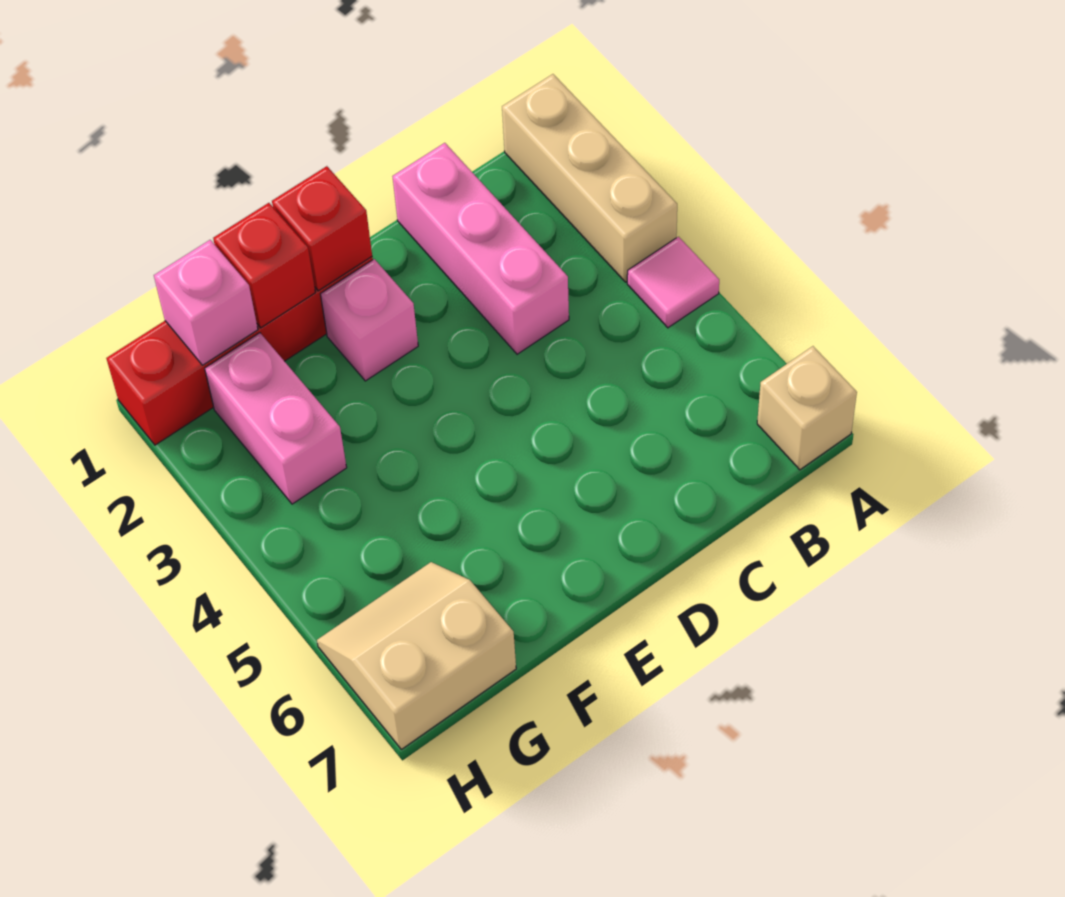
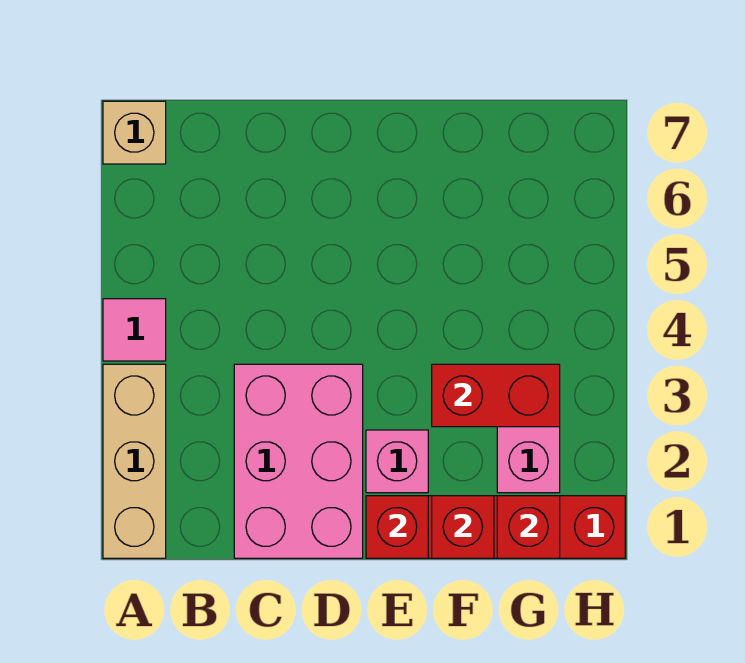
pink 1x3 brick [392,143,569,354] -> pink 2x3 brick [234,364,363,558]
none -> red 1x2 brick [432,364,560,427]
pink 1x1 brick [154,240,258,365] -> red 1x1 brick [497,496,560,558]
tan 2x2 slope [317,562,516,749] -> none

